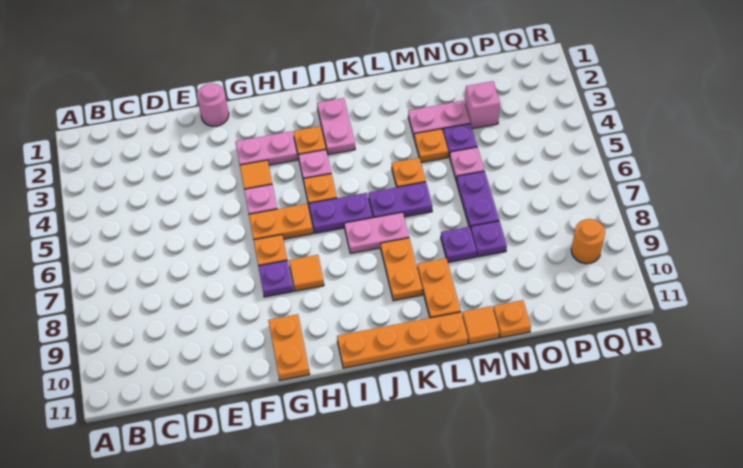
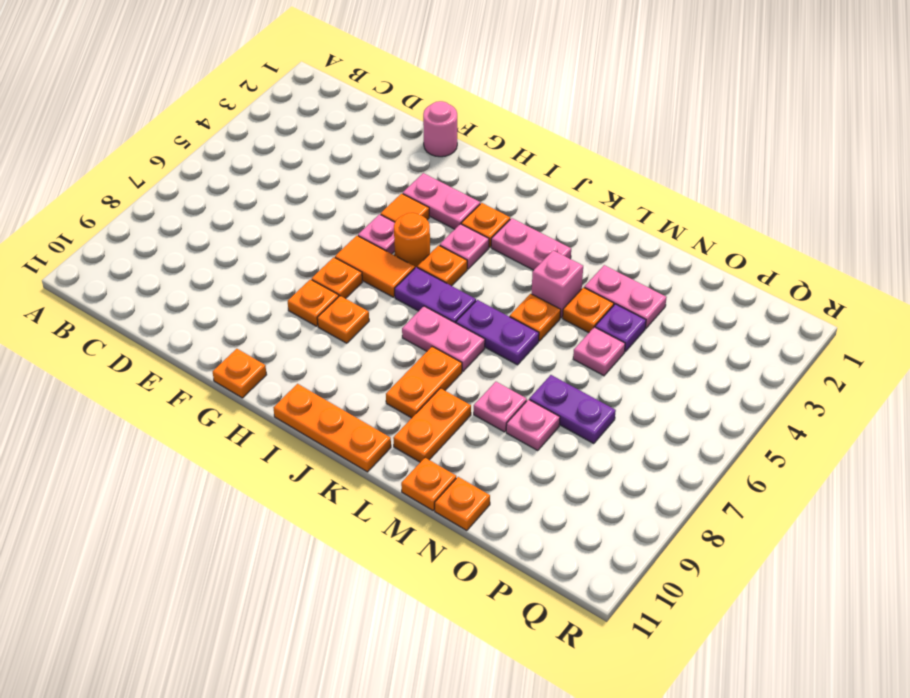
orange 1x2 plate [249,204,313,240] -> orange 1x2 tile [335,236,415,297]
purple 1x1 plate [258,260,293,297] -> orange 1x1 plate [288,279,339,326]
orange 1x2 plate [268,314,310,380] -> orange 1x1 plate [213,349,267,398]
orange 1x1 tile [289,255,324,291] -> orange 1x1 plate [317,296,369,343]
orange 1x4 plate [337,312,468,368] -> orange 1x3 plate [274,384,391,472]
pink 1x2 plate [317,98,355,155] -> pink 1x2 plate turned to [491,218,571,270]
purple 1x1 plate [441,227,477,262] -> pink 1x1 plate [474,382,527,432]
orange 1x1 tile [462,306,500,344] -> orange 1x1 plate [401,458,456,511]
purple 1x2 plate [456,171,499,229] -> purple 1x2 plate turned to [529,375,616,444]
purple 1x1 plate [471,221,507,257] -> pink 1x1 plate [506,400,560,450]
pink 1x1 brick [465,81,500,129] -> pink 1x1 brick moved to [532,250,583,318]
orange 1x1 round brick [571,219,605,264] -> orange 1x1 round brick moved to [394,213,430,268]

